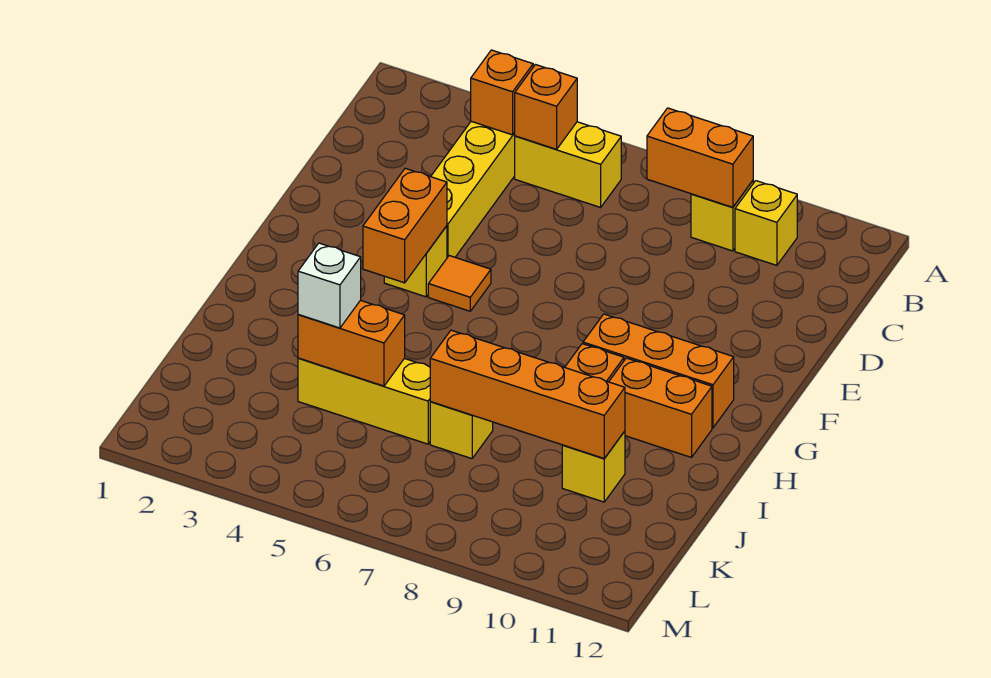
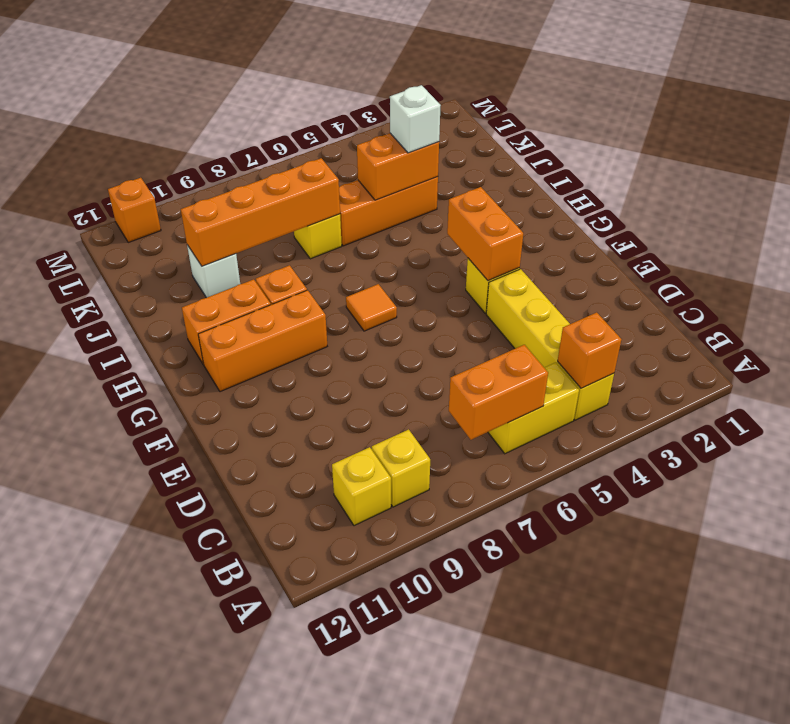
orange 1x1 brick [515,65,577,149] -> orange 1x1 brick moved to [108,178,161,242]
orange 1x2 brick [647,108,753,207] -> orange 1x2 brick moved to [449,345,548,440]
orange 1x1 tile [428,256,491,311] -> orange 1x1 tile moved to [346,284,397,331]
yellow 1x3 brick [298,358,431,444] -> orange 1x3 brick [339,177,438,246]
yellow 1x1 brick [562,431,625,502] -> white 1x1 brick [187,245,240,298]

